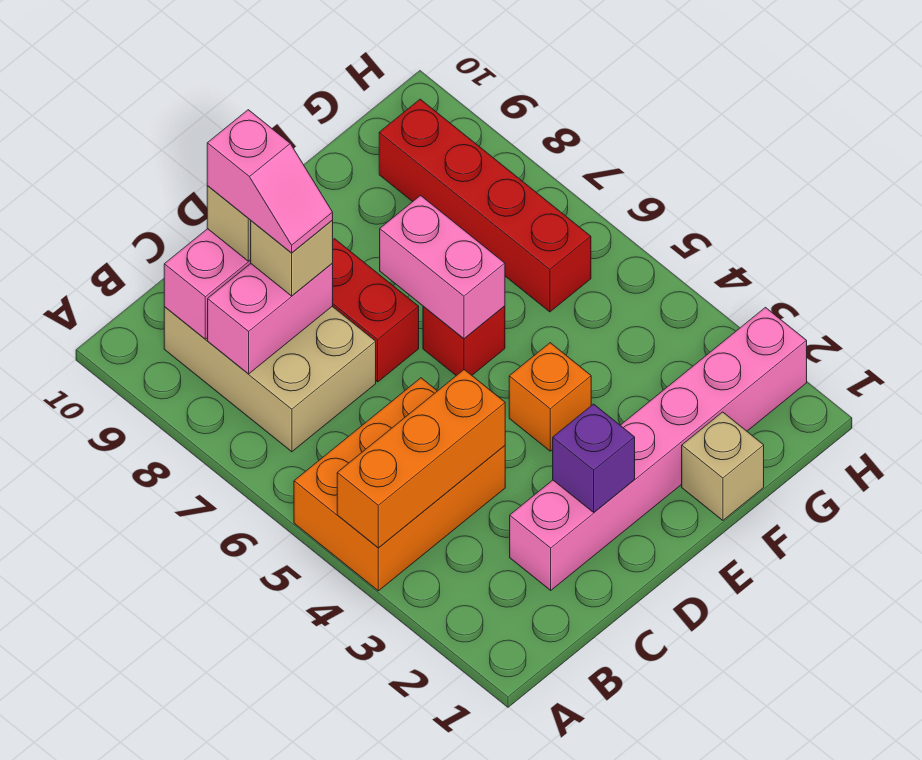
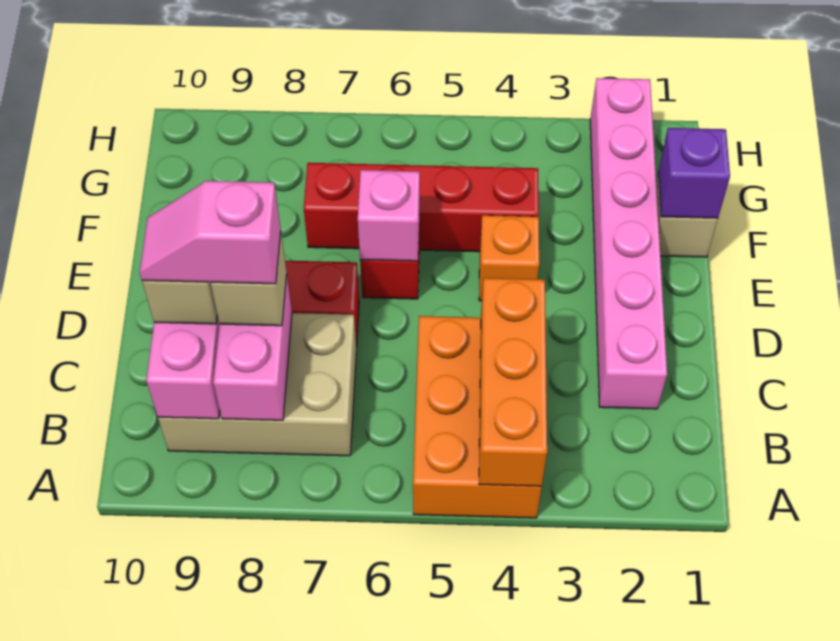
pink 1x2 slope [207,110,333,253] -> pink 1x2 slope turned to [140,181,281,284]
purple 1x1 brick [553,404,635,512] -> purple 1x1 brick moved to [658,128,730,218]
pink 1x2 brick [380,195,505,339] -> pink 1x1 brick [358,170,420,261]
red 1x4 brick [379,99,591,312] -> red 1x4 brick moved to [304,163,539,252]

